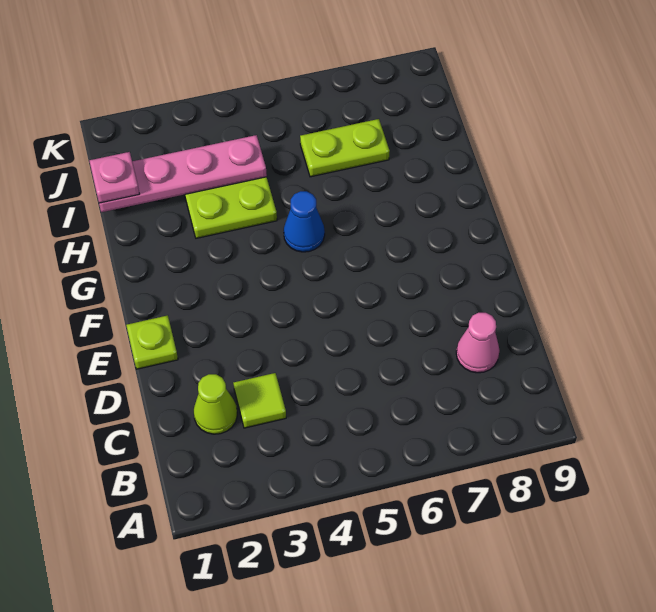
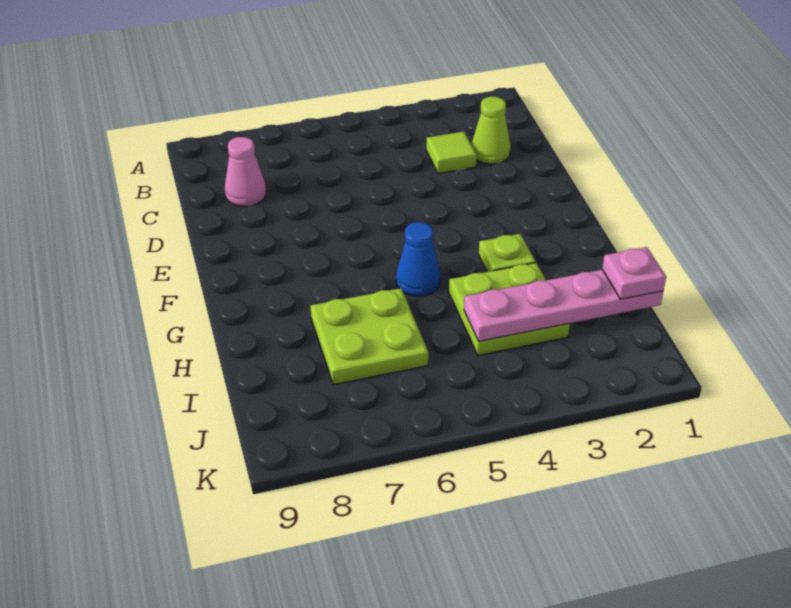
lime 1x1 plate [126,315,178,369] -> lime 1x1 plate moved to [479,234,536,272]
lime 1x2 plate [300,119,390,177] -> lime 2x2 plate [310,288,428,385]

